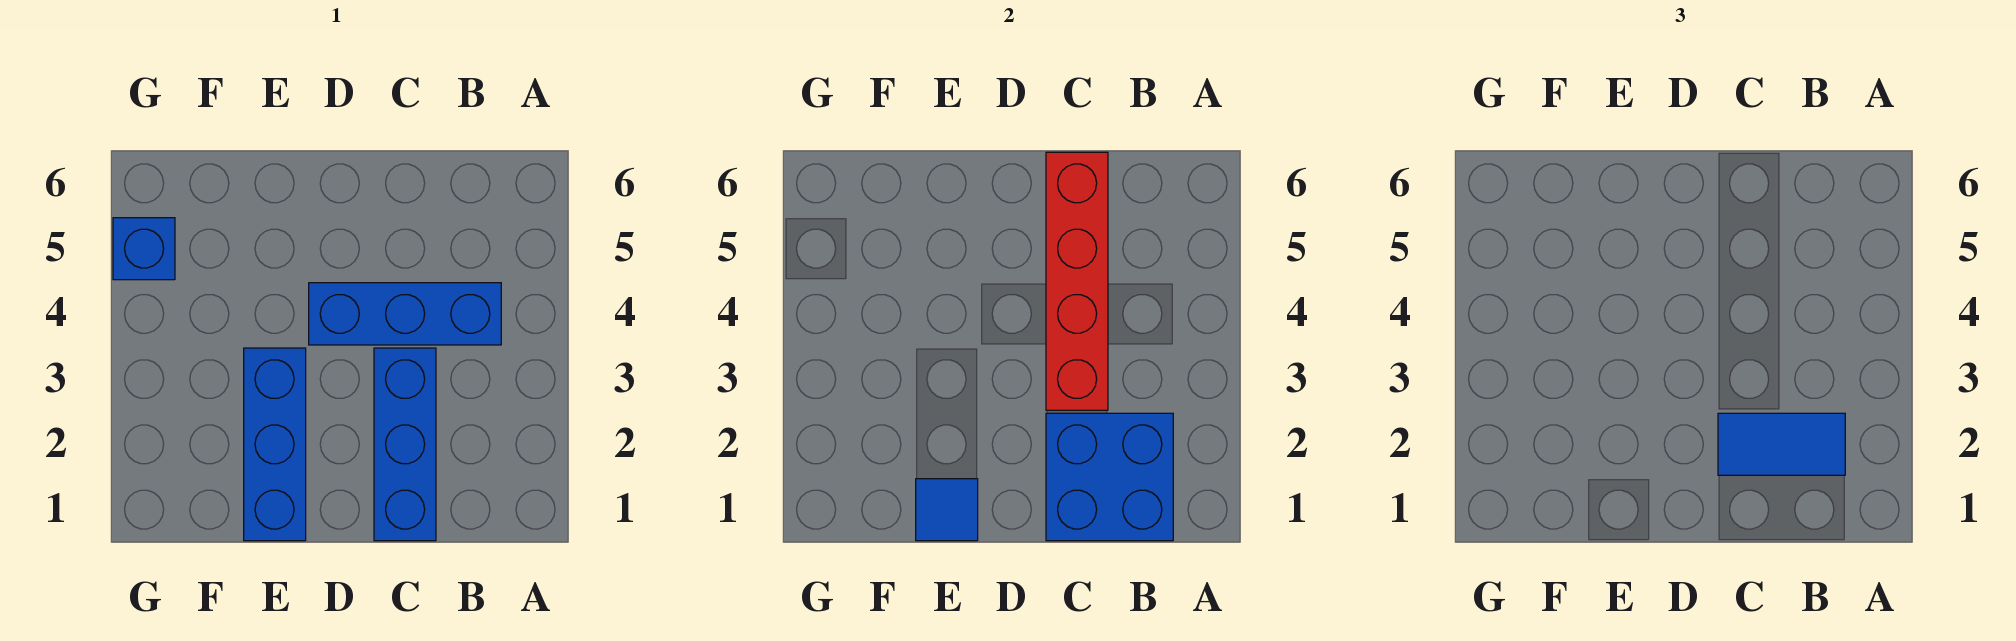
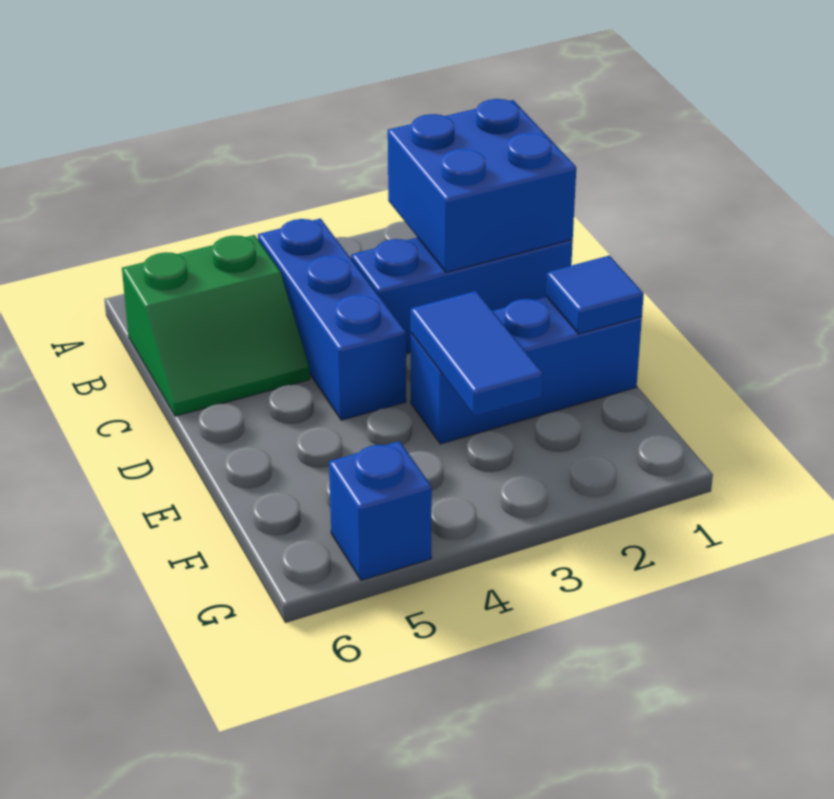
blue 1x2 tile [1718,413,1845,475] -> blue 1x2 tile moved to [411,291,543,416]
none -> green 2x2 slope [122,235,310,416]
red 1x4 brick [1046,152,1108,410] -> none

